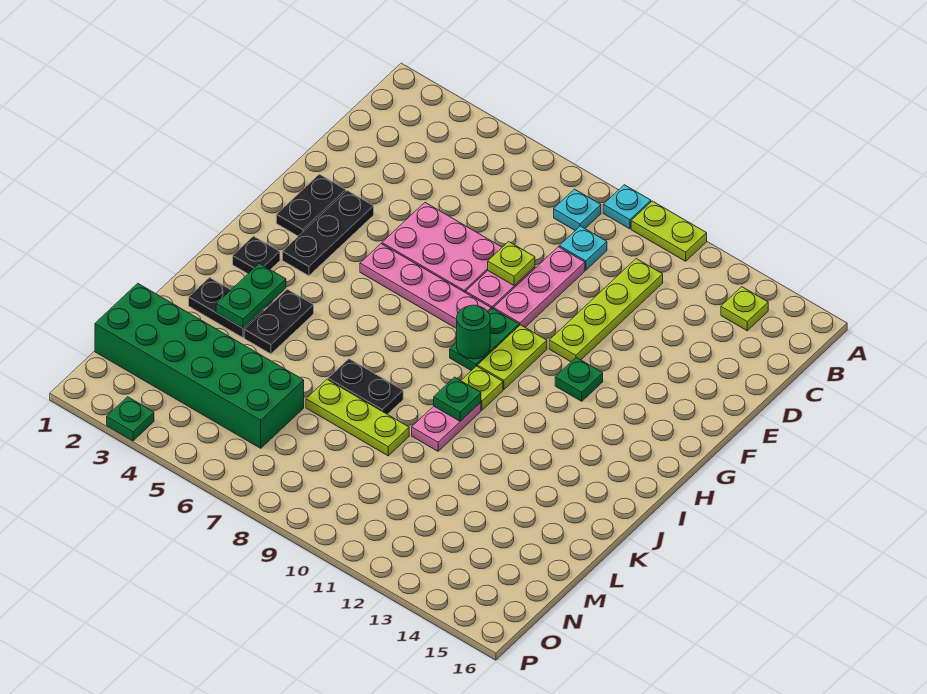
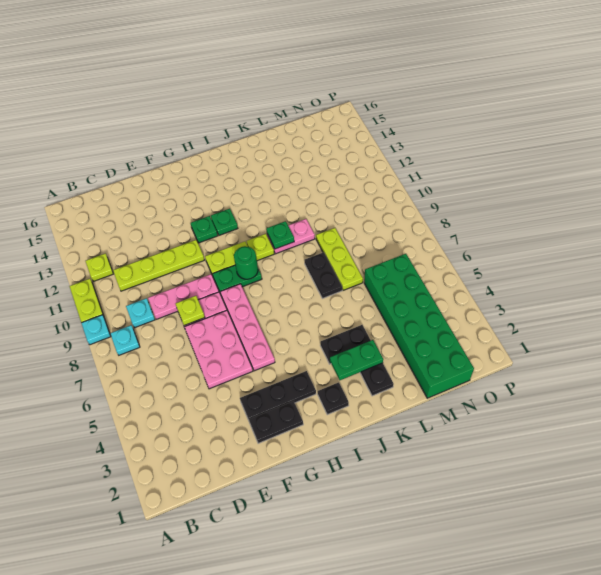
lime 1x1 plate [721,287,768,331] -> lime 1x1 plate moved to [86,253,113,282]
green 1x1 plate [107,397,154,441] -> green 1x1 plate moved to [211,209,238,235]

